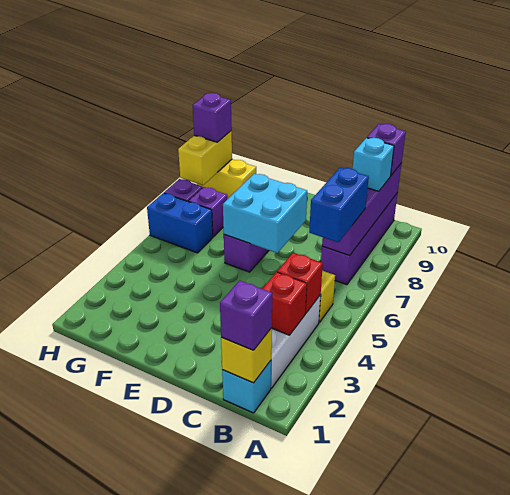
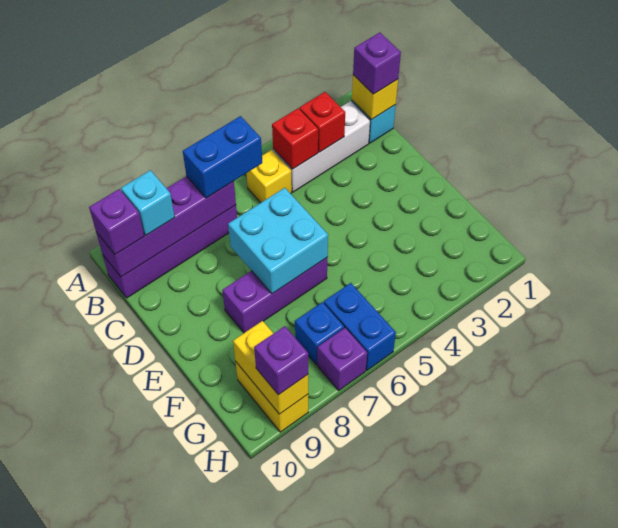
purple 1x1 brick [189,187,227,237] -> blue 1x1 brick [295,302,344,365]
yellow 1x2 brick [178,131,232,185] -> yellow 1x2 brick turned to [233,321,308,414]

